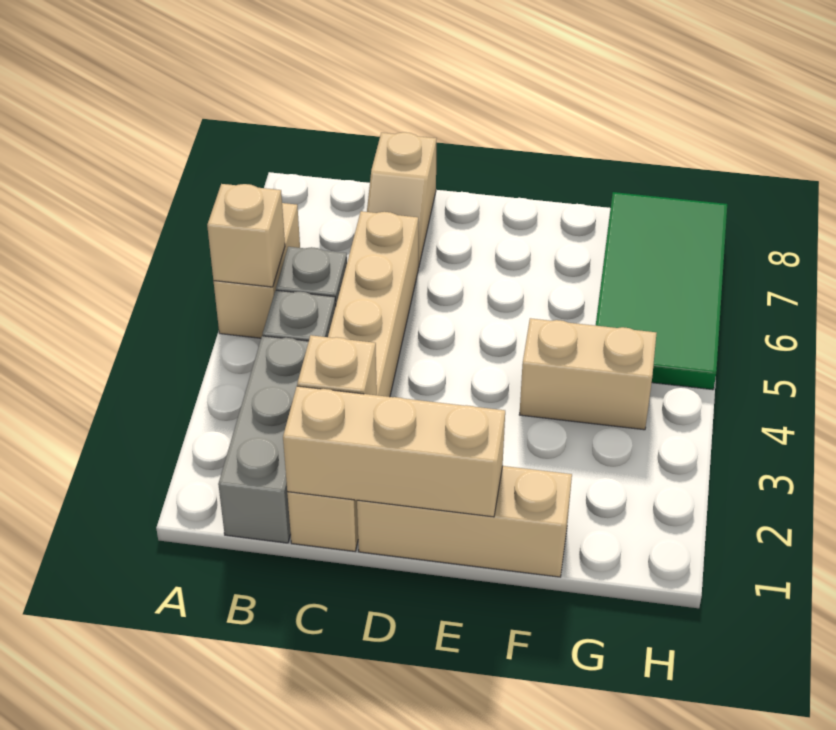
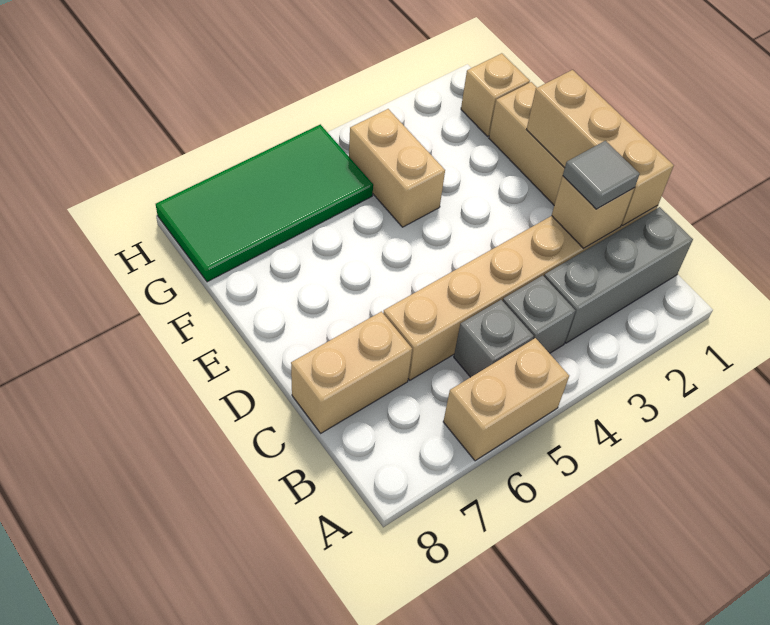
tan 1x1 brick [207,184,285,287] -> tan 1x1 brick moved to [461,53,530,136]
none -> grey 1x1 tile [563,141,640,209]
tan 1x2 slope [367,132,436,268] -> tan 1x2 brick [291,312,412,433]

